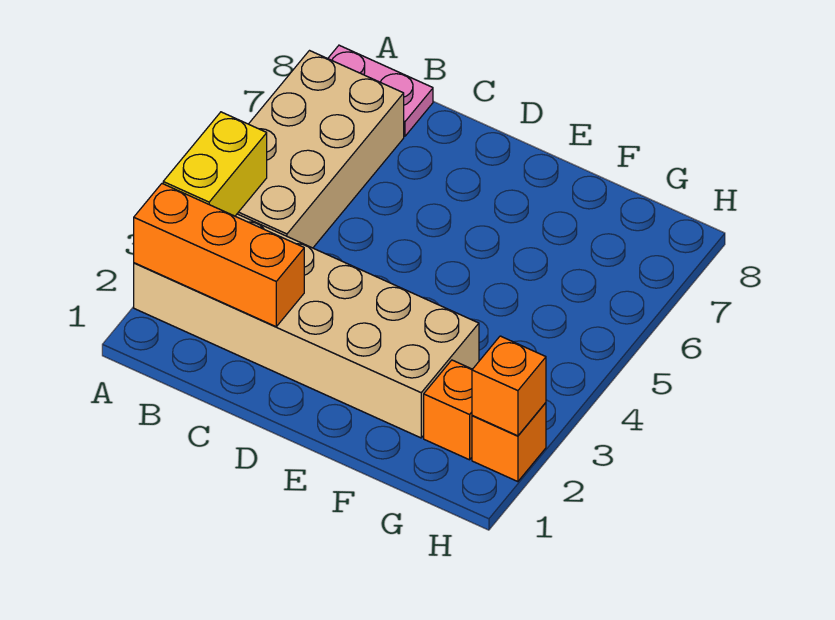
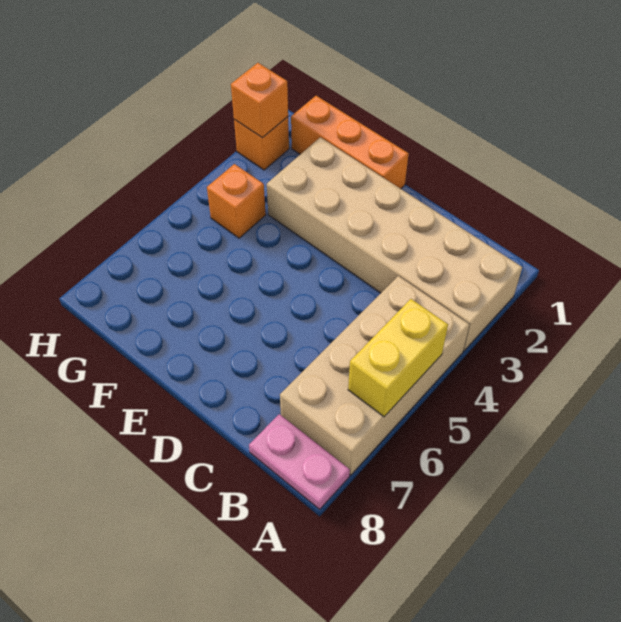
orange 1x3 brick [134,184,304,327] -> orange 1x3 brick moved to [291,96,409,189]
yellow 1x2 brick [163,112,267,216] -> yellow 1x2 brick moved to [348,299,448,417]
orange 1x1 brick [424,360,472,460] -> orange 1x1 brick moved to [207,164,266,238]

